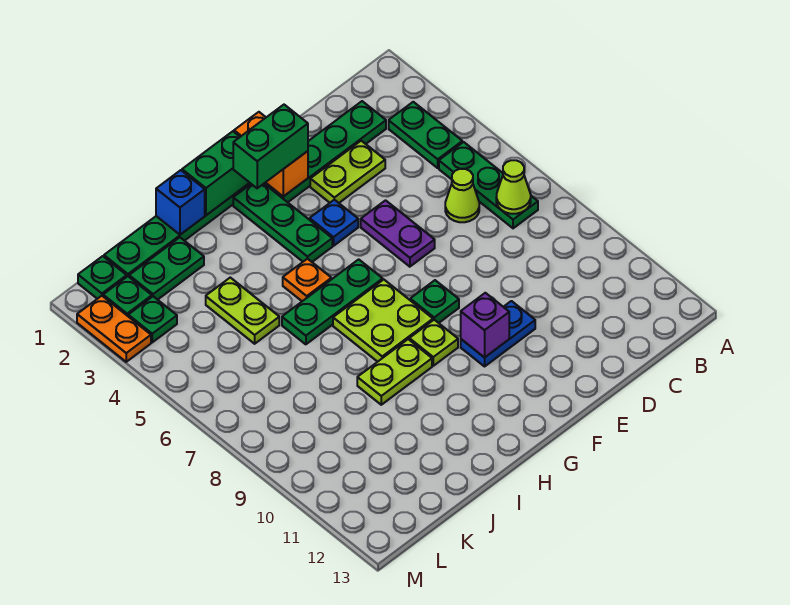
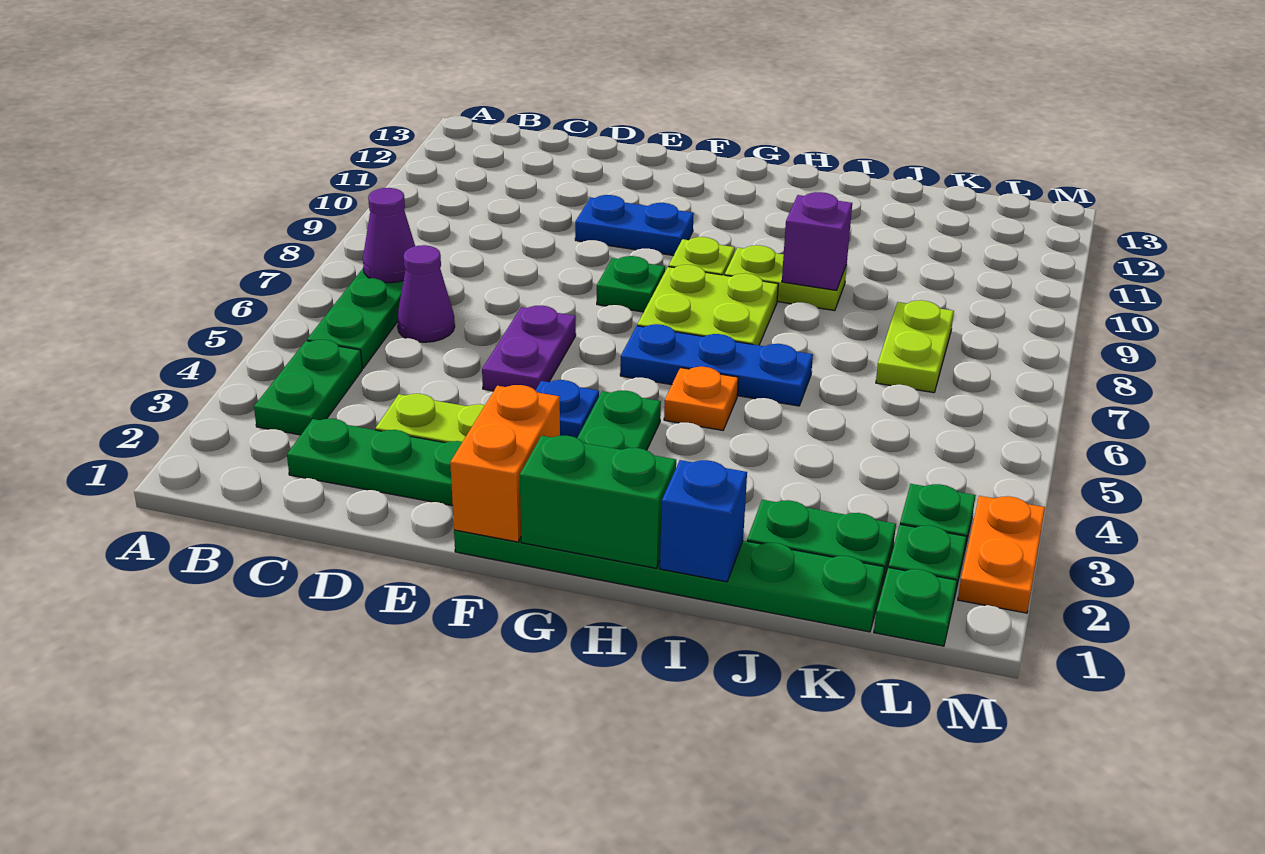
lime 1x1 cone [496,160,531,214] -> purple 1x1 cone [363,188,415,283]
lime 1x1 cone [445,169,479,222] -> purple 1x1 cone [397,245,455,342]
green 1x2 brick [233,105,308,188] -> none
purple 1x1 brick [461,293,509,358] -> purple 1x1 brick moved to [782,192,852,290]
green 1x3 plate [282,259,383,344] -> blue 1x3 plate [620,324,813,406]
lime 1x2 plate [206,278,279,344] -> lime 1x2 plate moved to [876,300,954,393]

